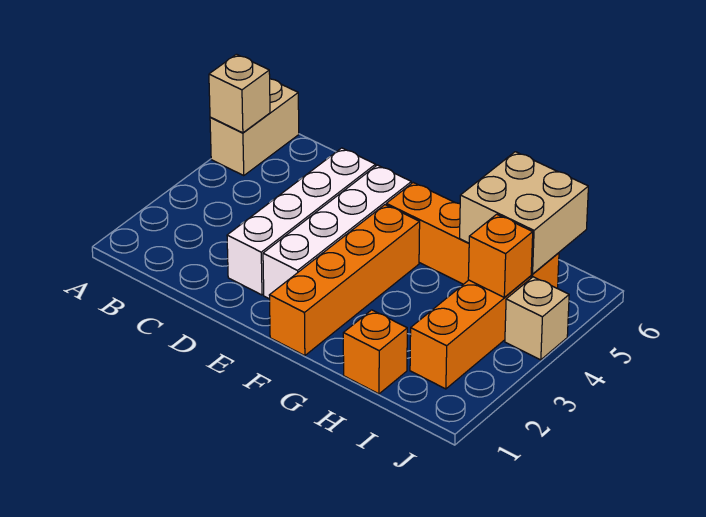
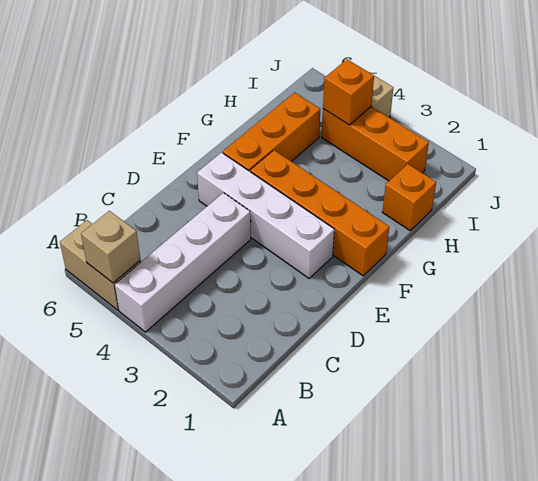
white 1x4 brick [227,148,376,295] -> white 1x4 brick turned to [115,193,251,332]
orange 1x4 brick [386,183,559,289] -> orange 1x3 brick [223,93,320,171]
tan 2x2 brick [460,152,588,274] -> none

